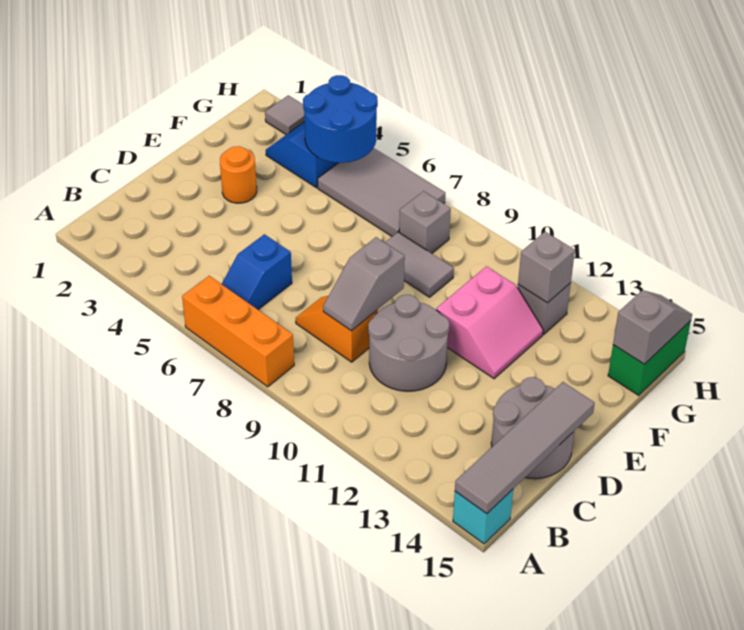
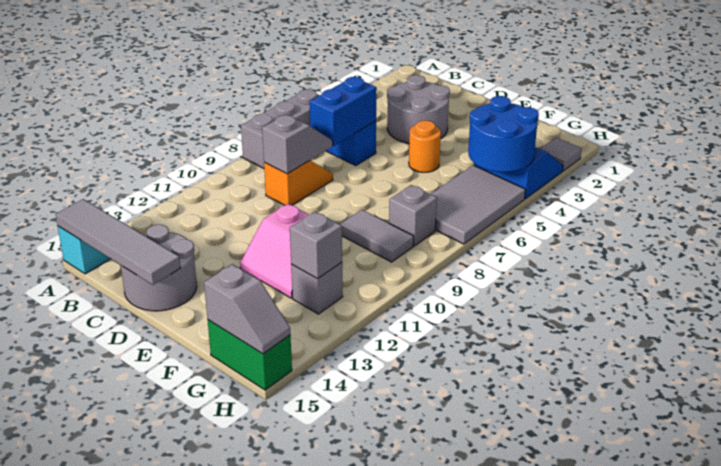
orange 1x3 brick [182,276,294,387] -> grey 1x3 brick [241,89,320,168]
none -> blue 1x2 brick [310,77,377,146]
grey 1x2 slope [323,237,405,331] -> grey 1x2 slope turned to [262,114,333,174]
grey 2x2 round brick [368,295,449,391] -> grey 2x2 round brick moved to [387,75,450,143]
orange 1x1 round brick [220,146,257,203] -> orange 1x1 round brick moved to [409,121,441,172]
grey 1x2 tile [385,232,454,297] -> grey 1x2 tile turned to [340,210,414,262]

